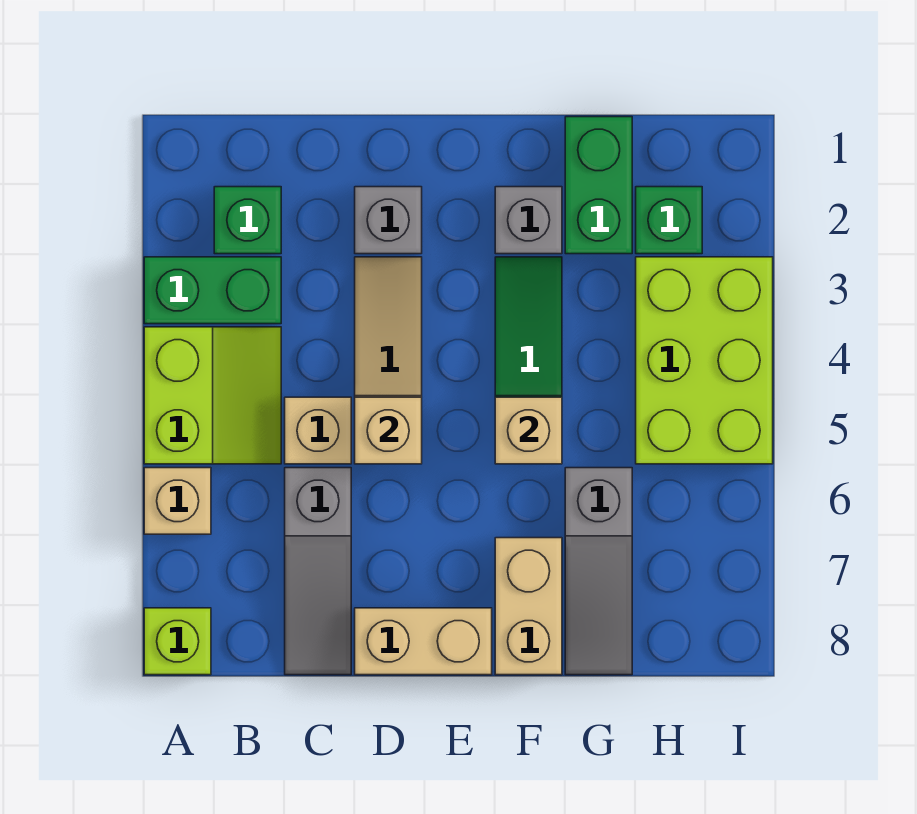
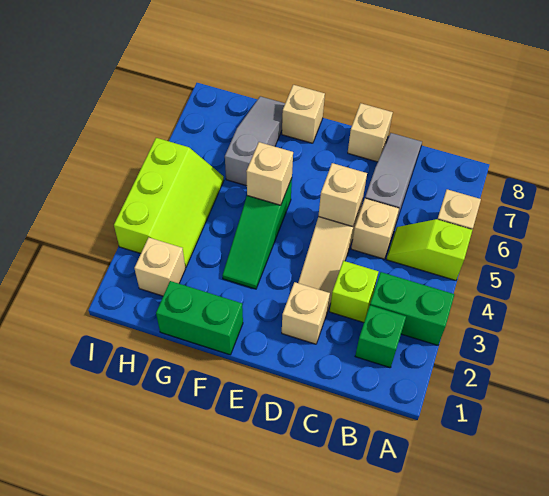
lime 2x2 slope [144,327,281,464] -> lime 1x2 slope [386,219,472,280]
lime 1x1 brick [144,608,211,675] -> lime 1x1 brick moved to [330,261,378,322]
grey 1x1 brick [355,187,422,254] -> tan 1x1 brick [282,282,330,344]
tan 1x2 brick [355,608,492,675] -> tan 1x1 brick [348,103,393,162]
grey 1x1 brick [495,187,562,254] -> none
tan 1x2 brick [495,538,562,675] -> tan 1x1 brick [282,85,325,143]
green 1x2 brick [565,117,632,254] -> green 1x2 brick turned to [156,281,243,355]
green 1x1 brick [636,187,702,254] -> tan 1x1 brick [134,238,185,296]
lime 2x3 brick [636,257,773,464] -> lime 2x3 slope [114,138,224,267]

